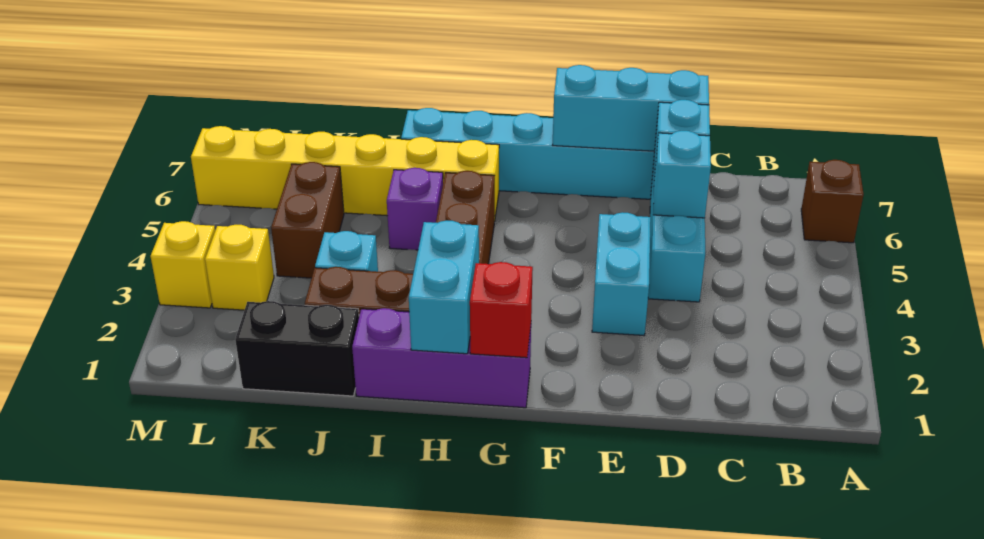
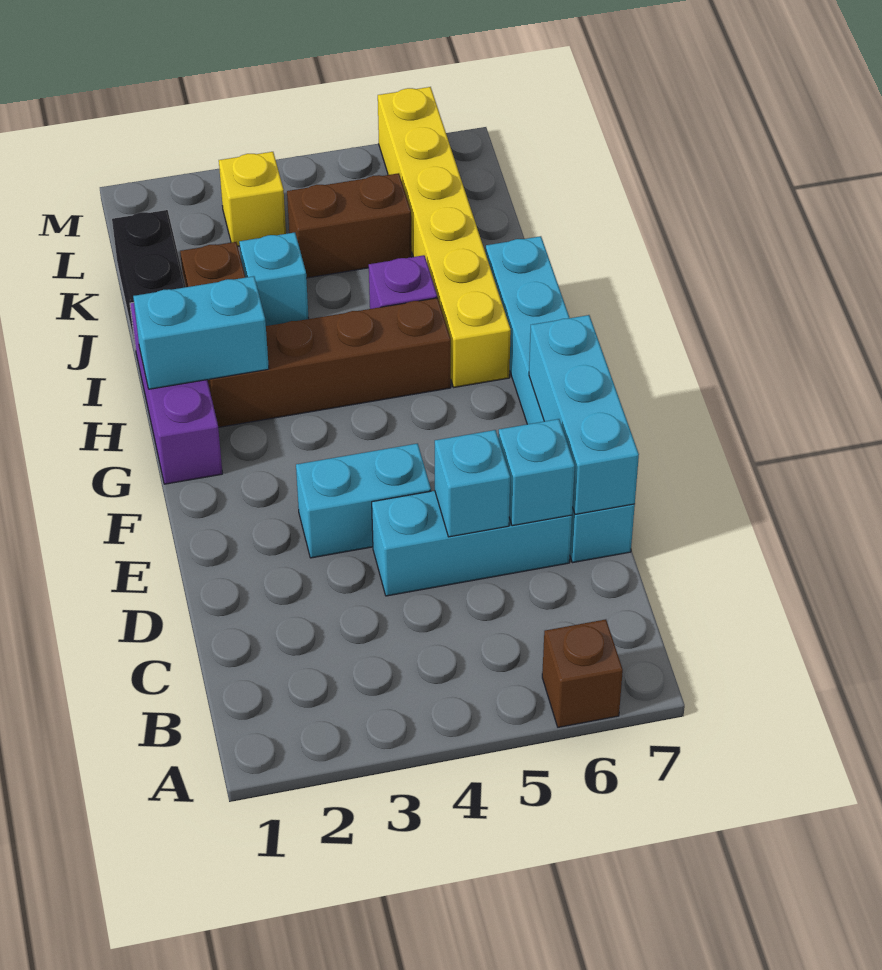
red 1x1 brick [470,262,533,358] -> none
yellow 1x1 brick [150,221,215,308] -> none

